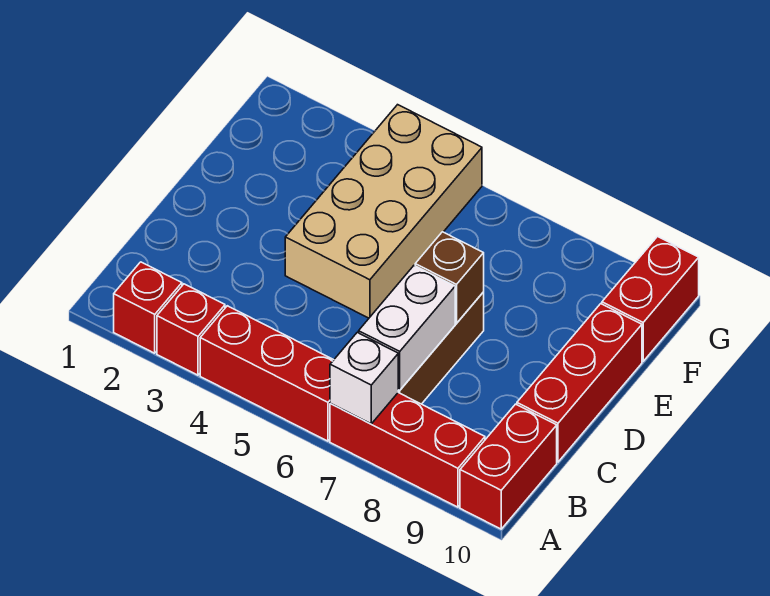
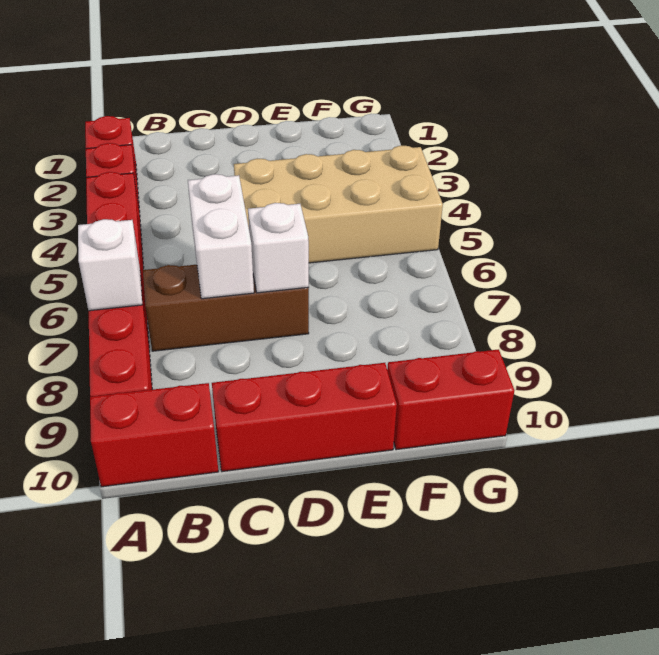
white 1x2 brick [359,266,455,390] -> white 1x2 brick turned to [188,174,254,299]
brown 1x1 brick [415,232,484,323] -> white 1x1 brick [248,203,309,293]

